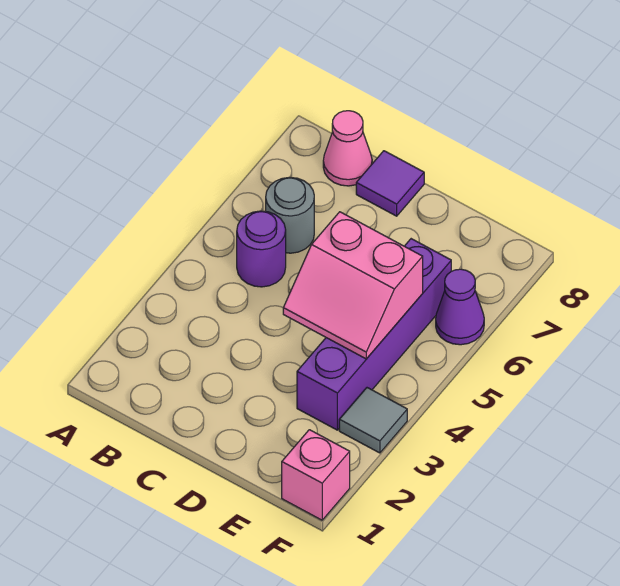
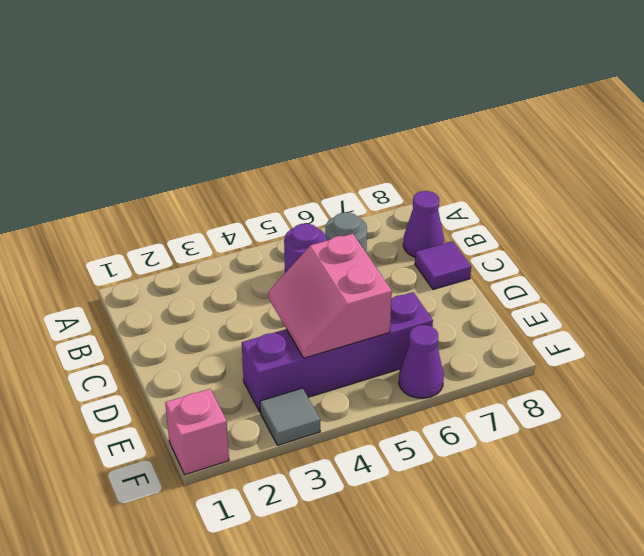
pink 1x1 cone [323,111,372,186] -> purple 1x1 cone [403,191,444,257]

